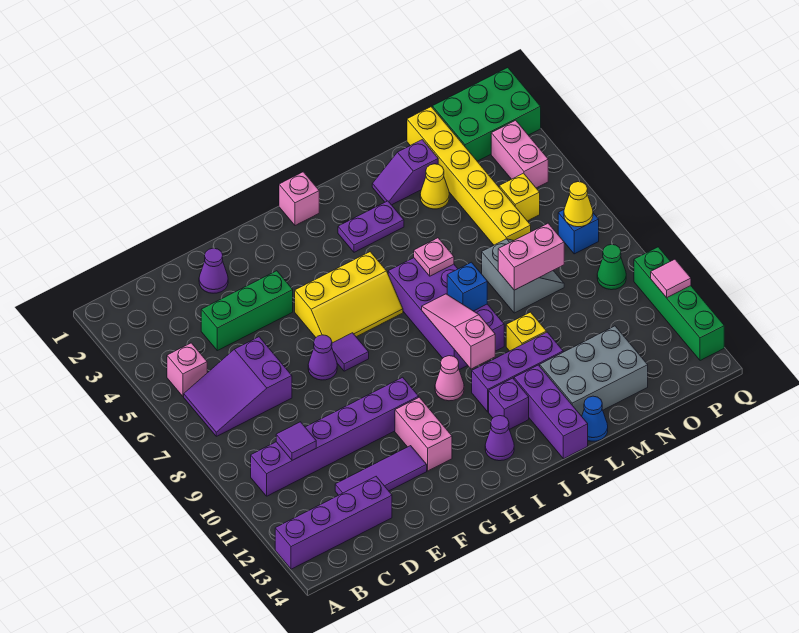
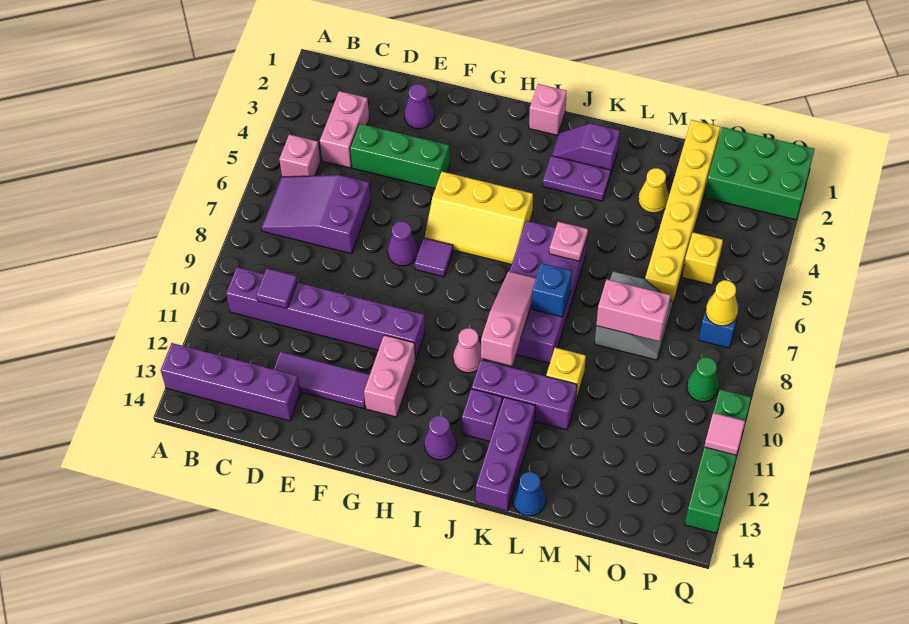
purple 1x2 slope [372,140,438,205] -> purple 1x2 slope moved to [552,123,620,175]
grey 2x3 brick [540,326,648,416] -> none
pink 1x2 brick [491,120,548,188] -> pink 1x2 brick moved to [320,91,369,168]

